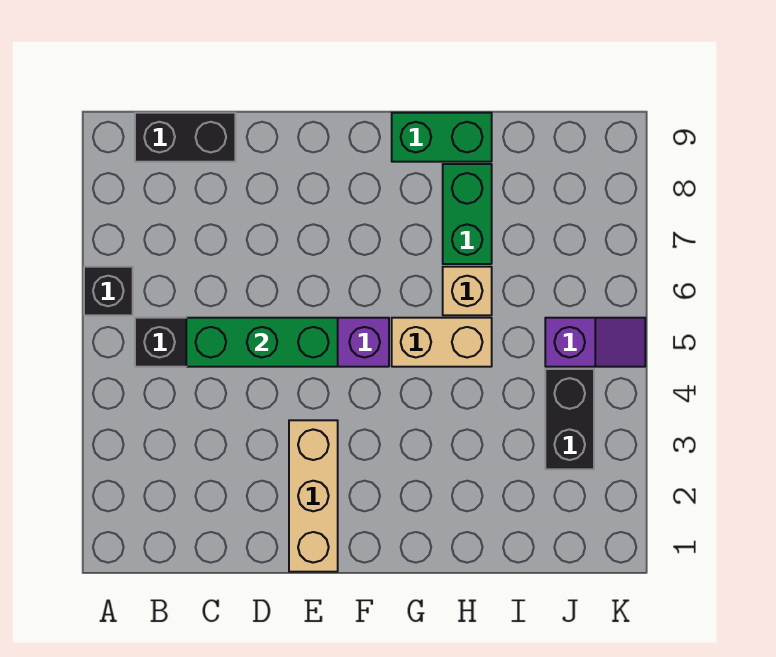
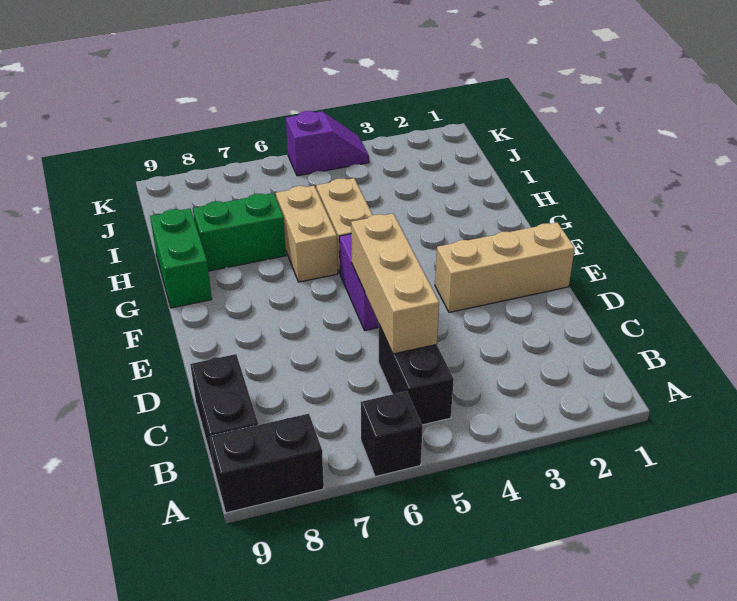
green 1x3 brick [186,318,338,367] -> tan 1x3 brick [351,214,439,354]
tan 1x1 brick [443,267,492,315] -> tan 1x2 brick [276,186,338,282]
black 1x2 brick [545,369,594,469] -> black 1x2 brick moved to [210,414,324,513]
purple 1x2 slope [545,318,645,367] -> purple 1x2 slope turned to [286,111,369,176]

